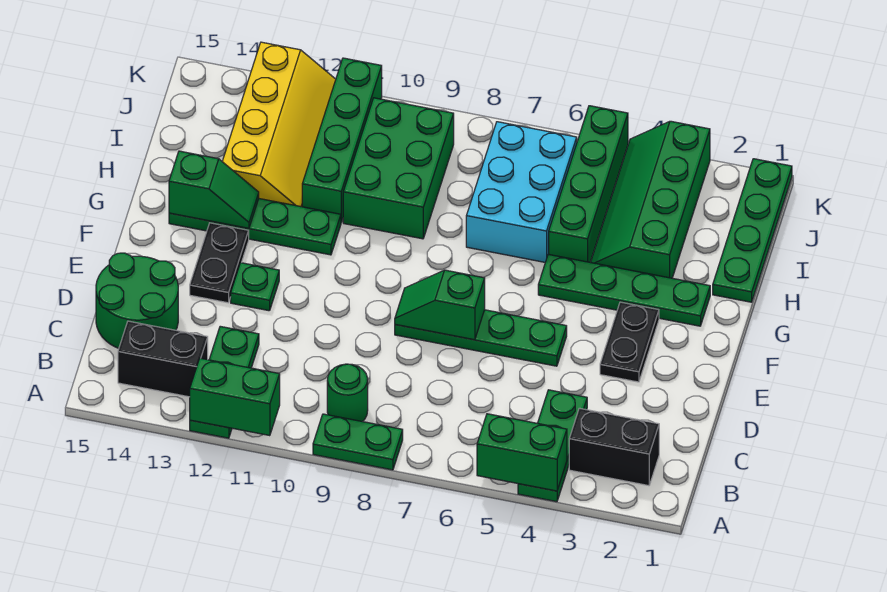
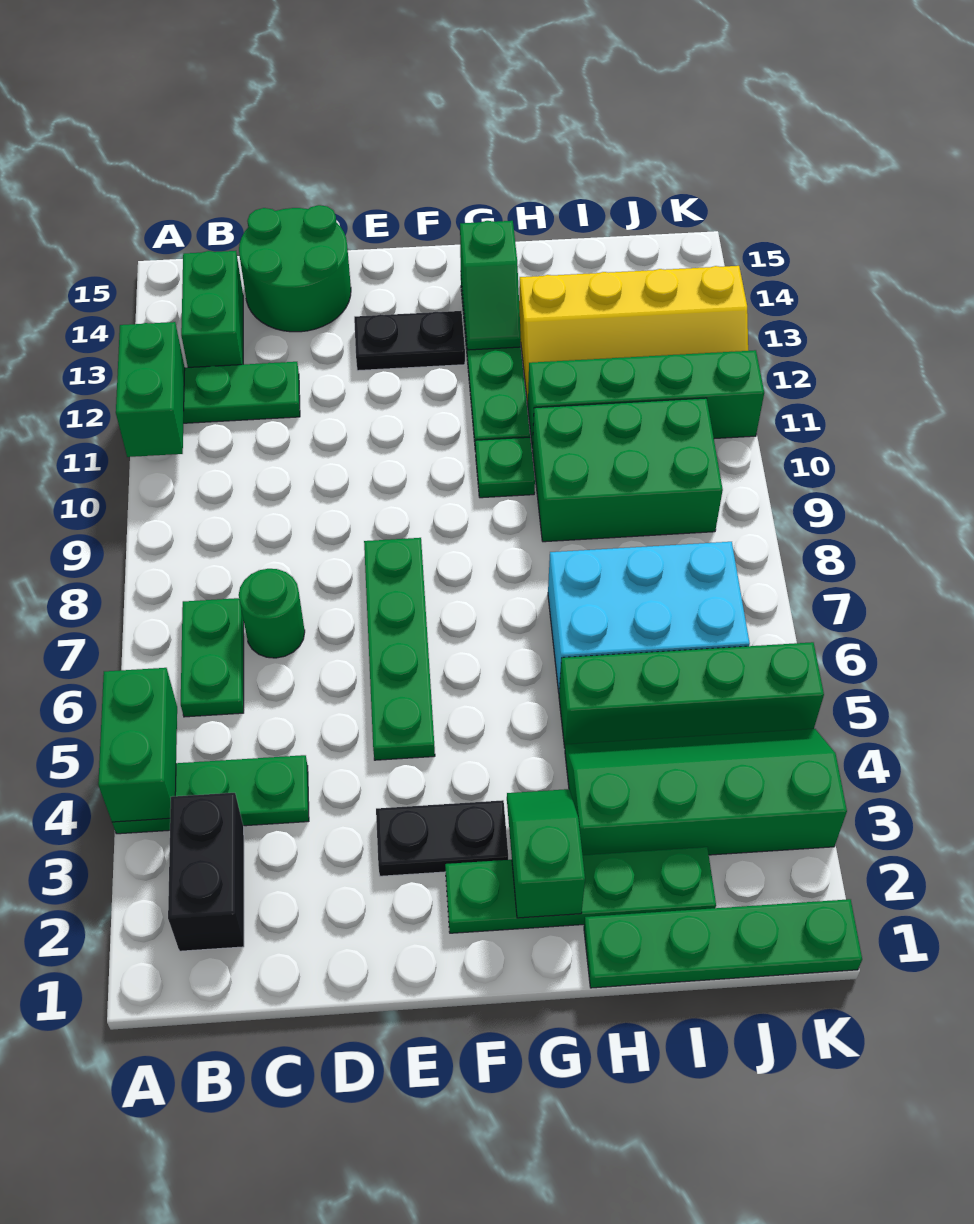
green 1x2 plate [313,414,403,470] -> green 1x2 plate moved to [181,598,244,717]
green 1x1 round brick [327,364,368,421] -> green 1x1 round brick moved to [239,569,305,658]
black 1x2 brick [118,321,208,397] -> green 1x2 brick [181,251,243,367]
green 1x2 slope [395,270,485,340] -> green 1x2 slope moved to [507,789,585,918]
green 1x1 plate [231,263,279,311] -> green 1x1 plate moved to [475,437,535,498]
green 1x4 plate [538,254,710,326] -> green 1x4 plate turned to [445,847,716,933]

